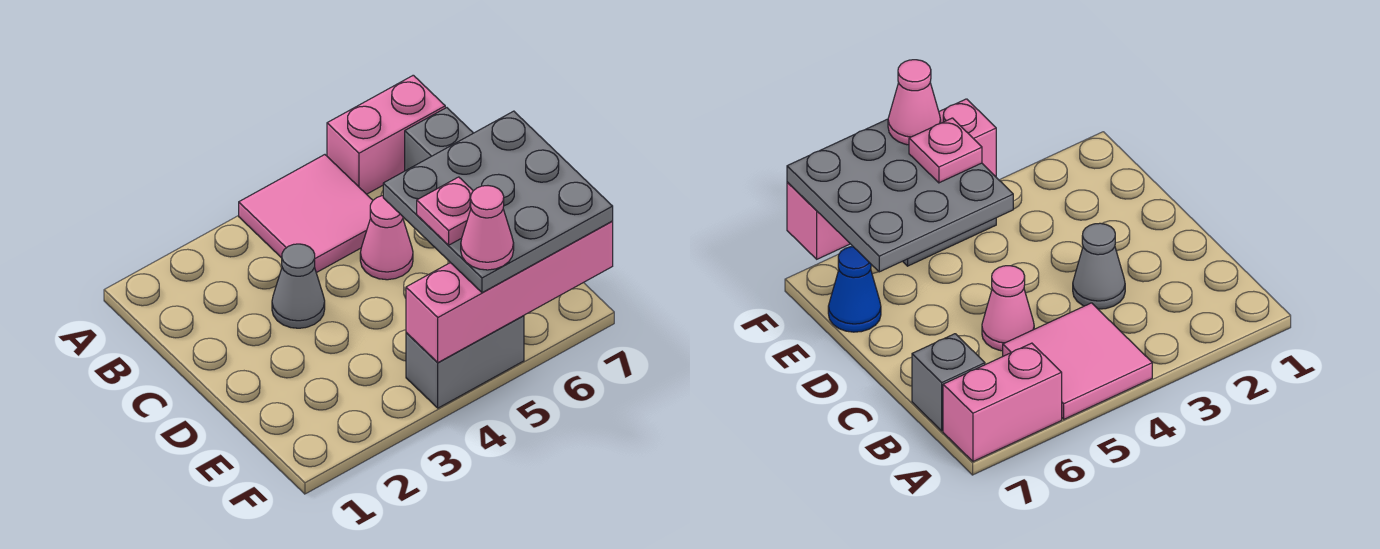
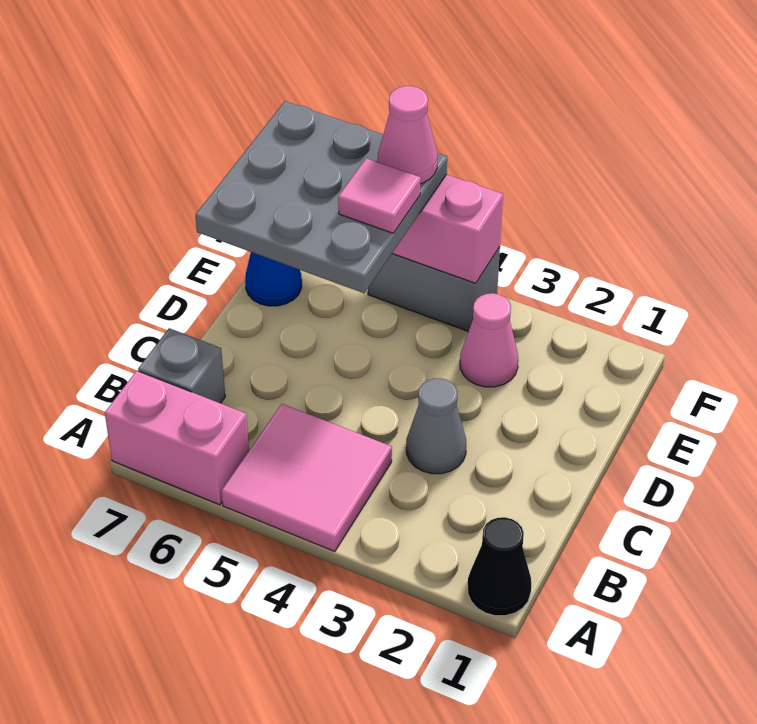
none -> black 1x1 cone [468,517,531,616]
pink 1x1 cone [360,196,413,280] -> pink 1x1 cone moved to [460,293,518,387]
pink 1x1 plate [417,177,473,245] -> pink 1x1 tile [338,158,421,233]

